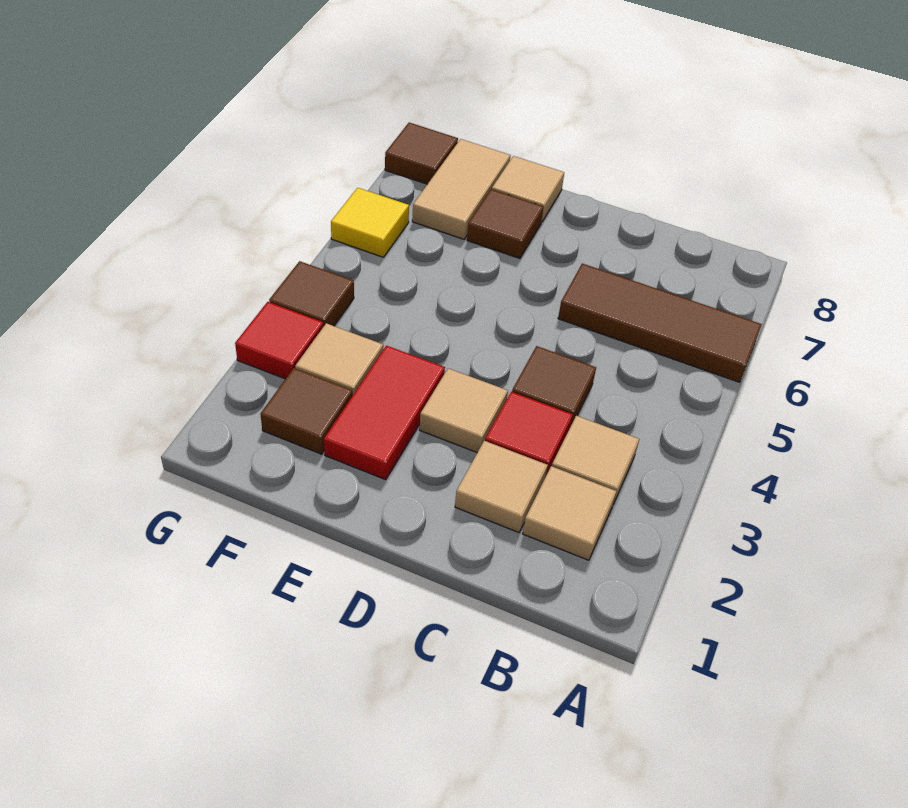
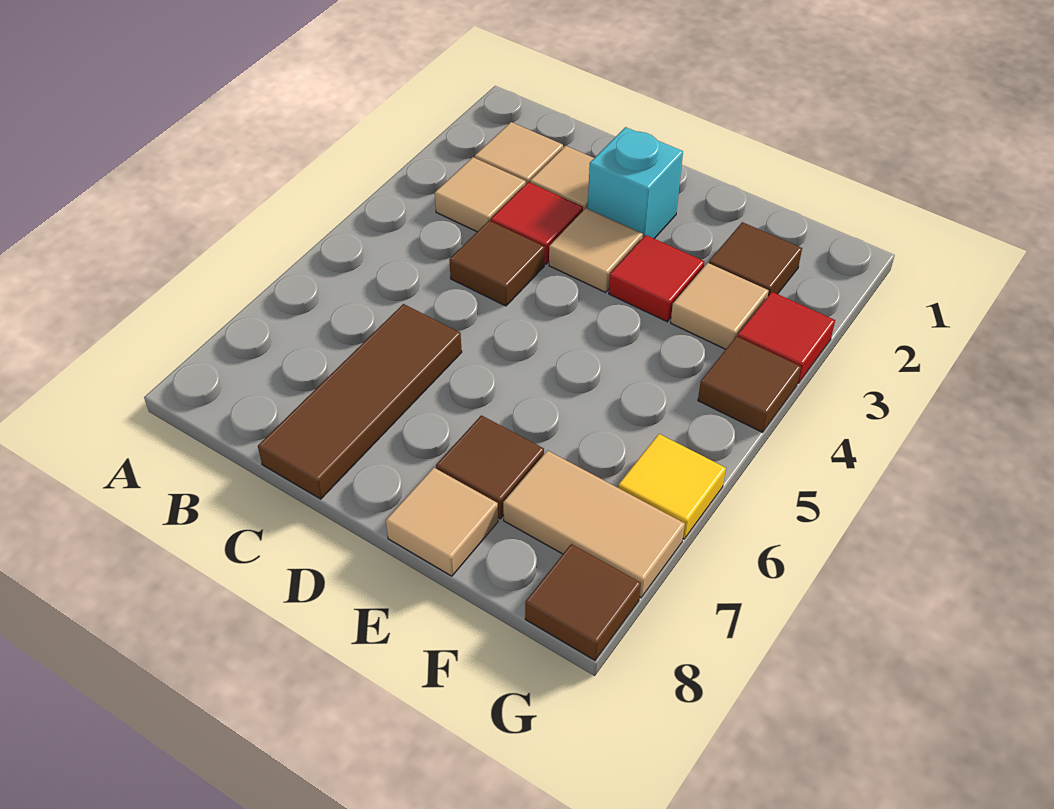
brown 1x3 tile [558,264,762,382] -> brown 1x3 tile turned to [258,304,462,499]
none -> cyan 1x1 brick [588,127,683,239]
red 1x2 tile [324,346,445,480] -> red 1x1 tile [609,235,704,322]
tan 1x2 tile [412,139,511,239] -> tan 1x2 tile turned to [503,451,685,598]

